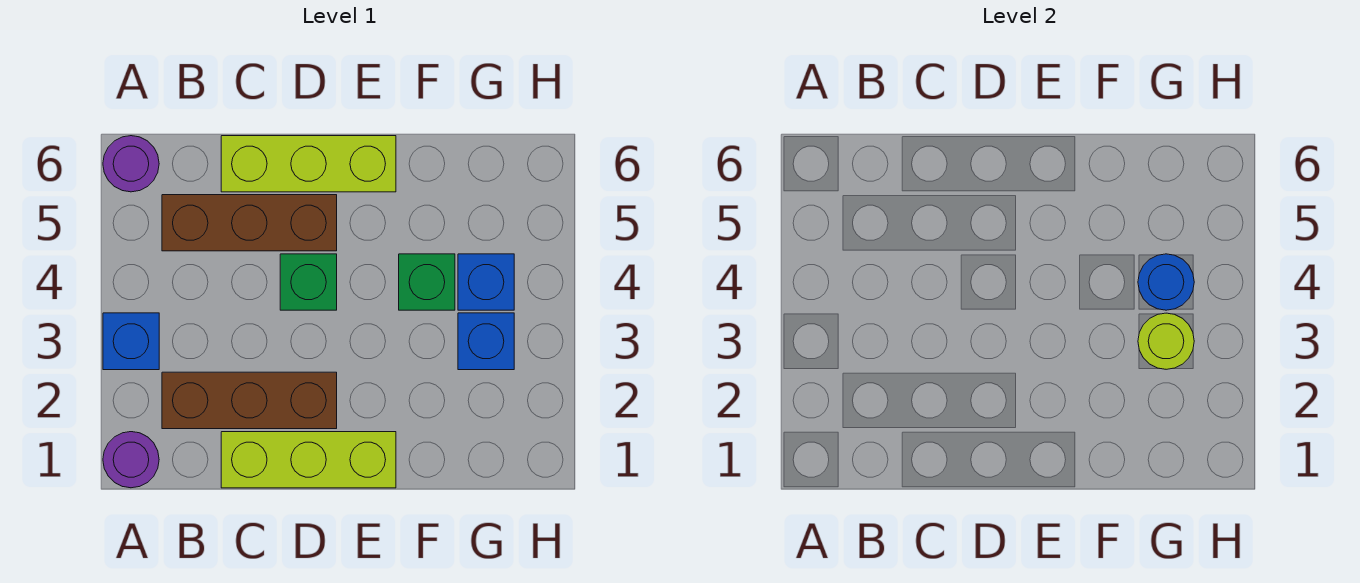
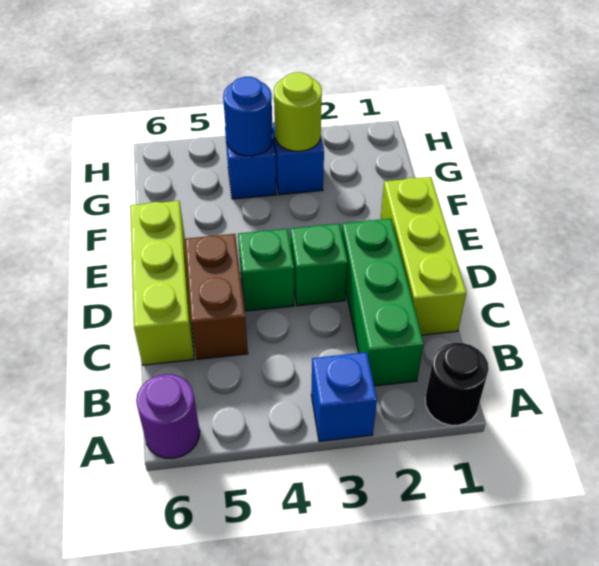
purple 1x1 round brick [103,432,159,488] -> black 1x1 round brick [425,343,489,425]
brown 1x3 brick [162,372,337,429] -> green 1x3 brick [342,219,424,386]
brown 1x3 brick [162,195,337,251] -> brown 1x2 brick [185,234,248,359]
green 1x1 brick [399,254,455,310] -> green 1x1 brick moved to [290,224,348,306]

